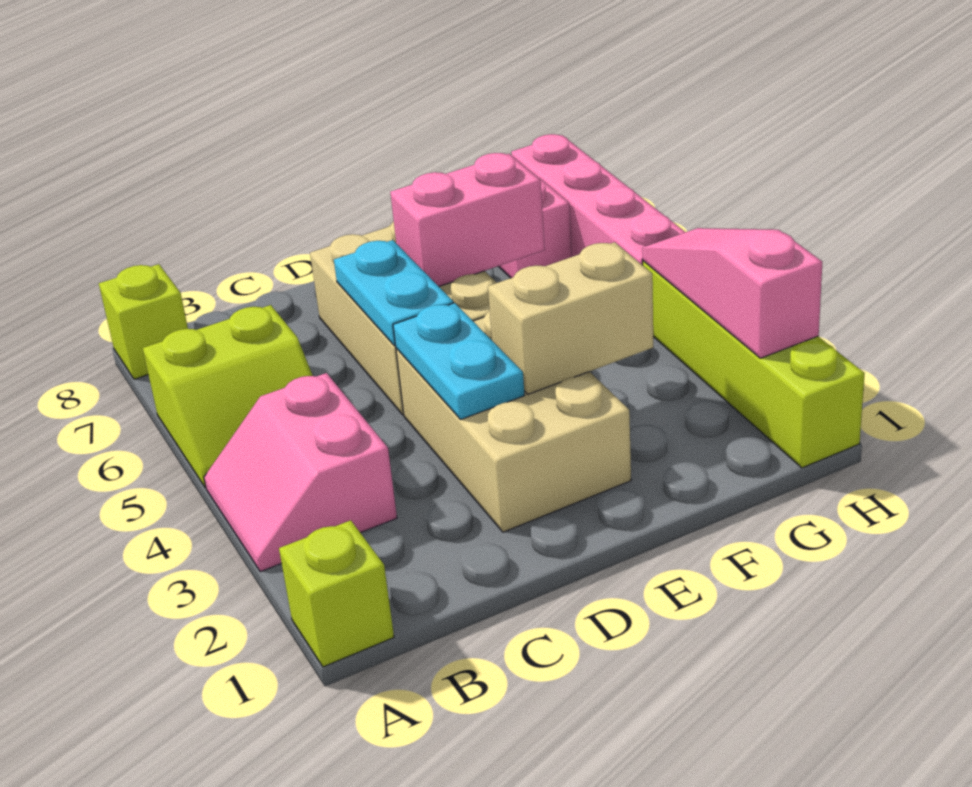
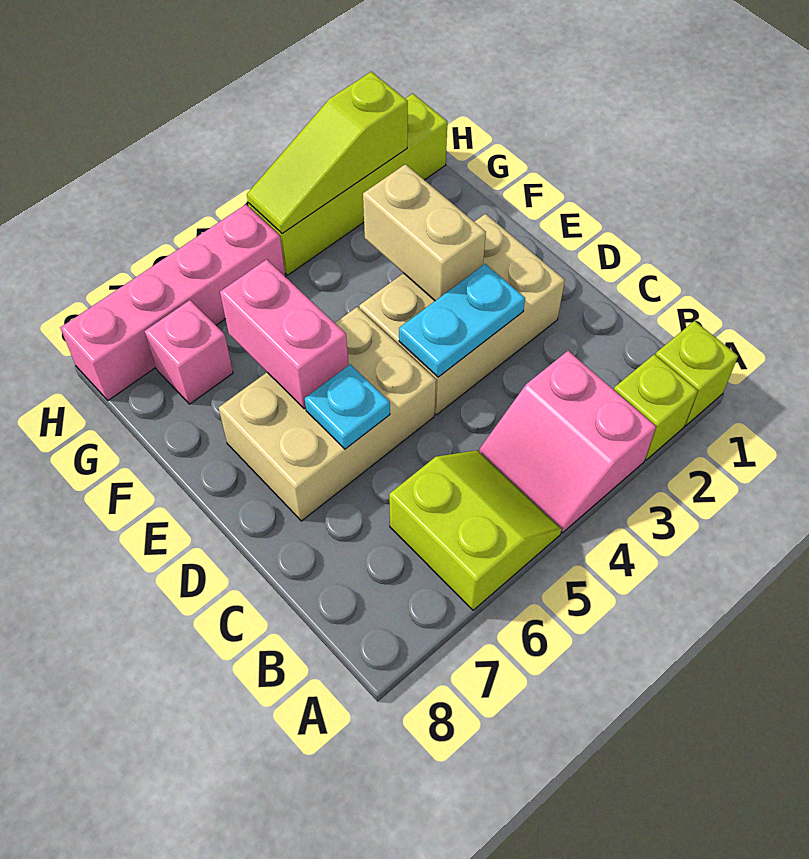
pink 2x2 slope [204,373,397,572] -> pink 2x2 slope turned to [479,351,656,533]
lime 1x1 brick [99,264,188,379] -> lime 1x1 brick moved to [614,354,698,460]
cyan 1x2 plate [334,240,453,346] -> cyan 1x1 plate [305,364,390,449]
pink 1x3 slope [642,228,822,358] -> lime 1x3 slope [247,72,408,233]

